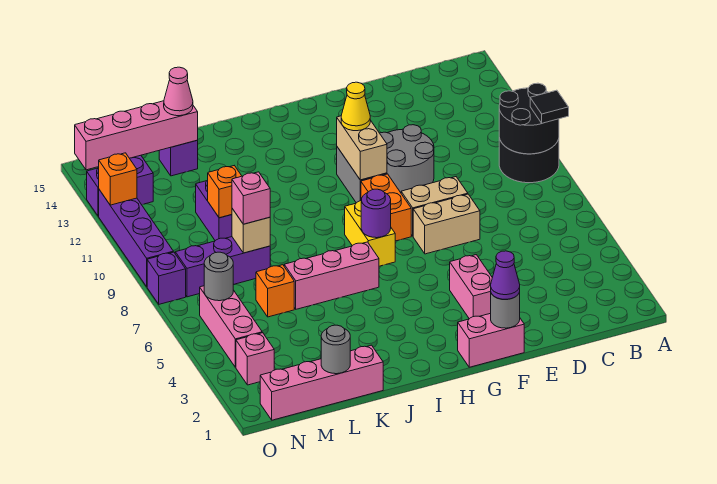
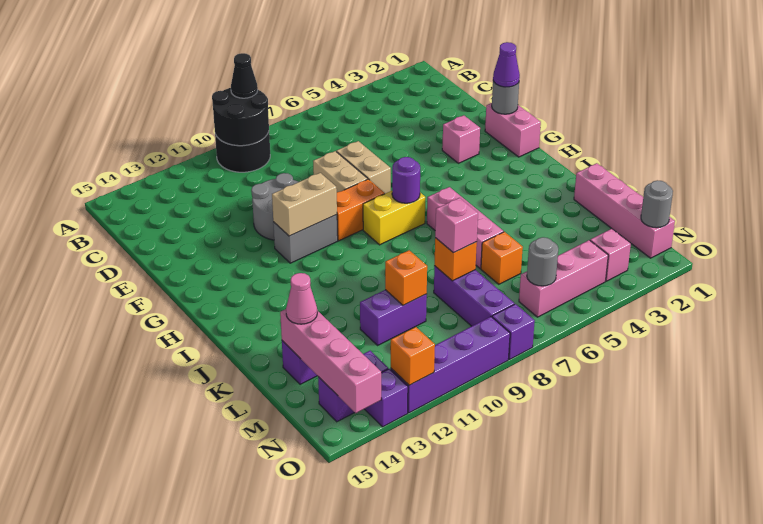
black 1x1 tile [530,90,569,123] -> black 1x1 cone [231,53,258,98]
pink 1x2 brick [450,255,492,319] -> pink 1x1 brick [442,115,480,163]
yellow 1x1 cone [341,82,370,131] -> none
grey 1x1 round brick [321,325,350,374] -> grey 1x1 round brick moved to [641,180,673,228]
tan 1x1 brick [232,209,270,253] -> orange 1x1 brick [434,238,477,281]

